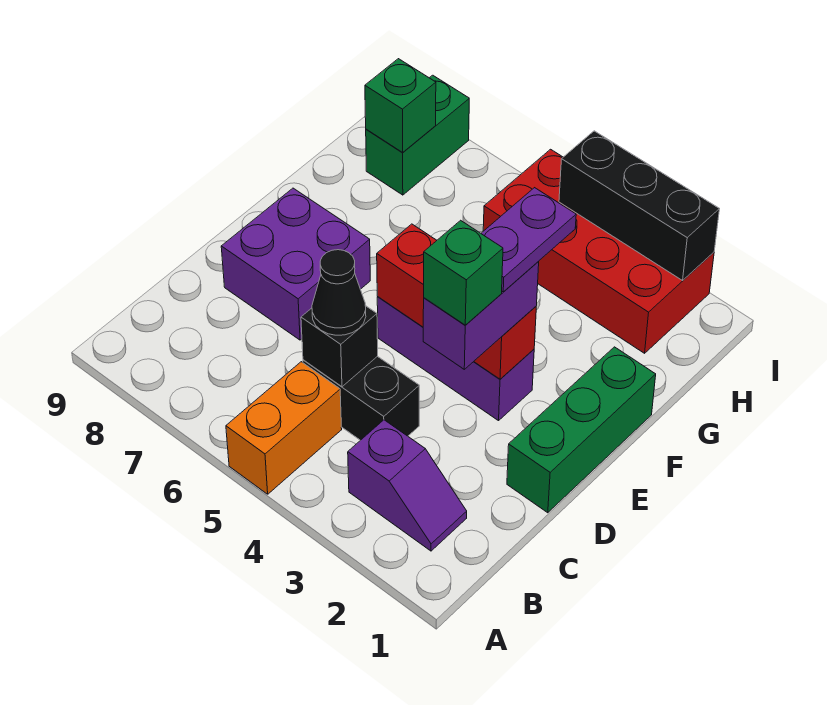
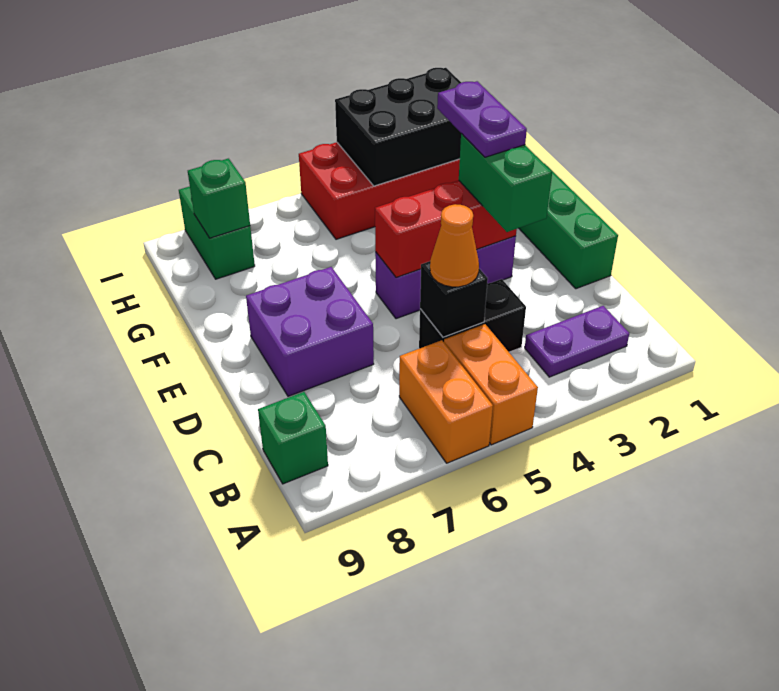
none -> orange 1x2 brick [399,340,493,463]
purple 1x2 slope [348,420,467,551] -> purple 1x2 plate [525,306,629,377]
black 1x1 cone [312,250,366,335] -> orange 1x1 cone [430,204,479,287]
purple 1x2 brick [423,262,539,369] -> green 1x2 brick [459,133,552,232]
green 1x1 brick [424,220,503,325] -> green 1x1 brick moved to [258,392,328,484]
black 1x3 brick [559,131,719,280] -> black 2x3 brick [335,68,461,186]

